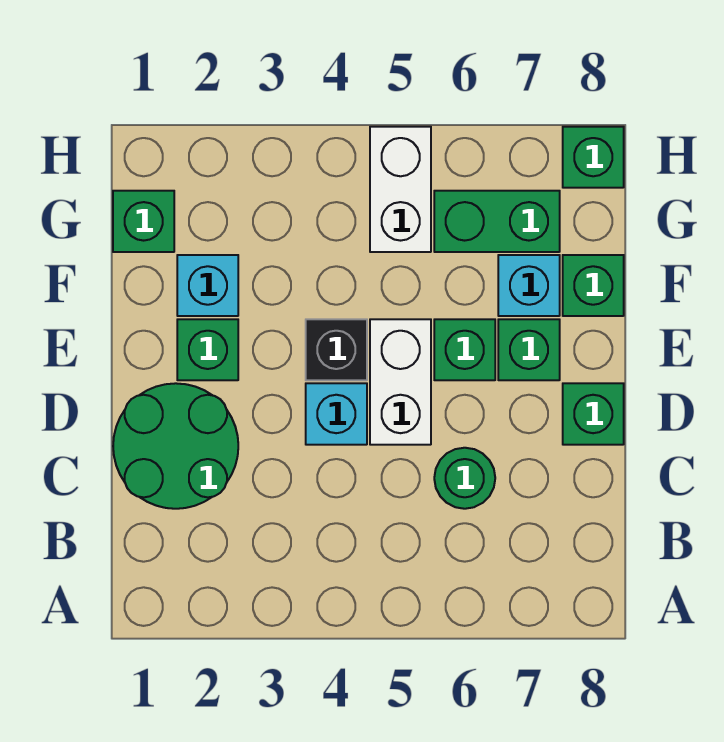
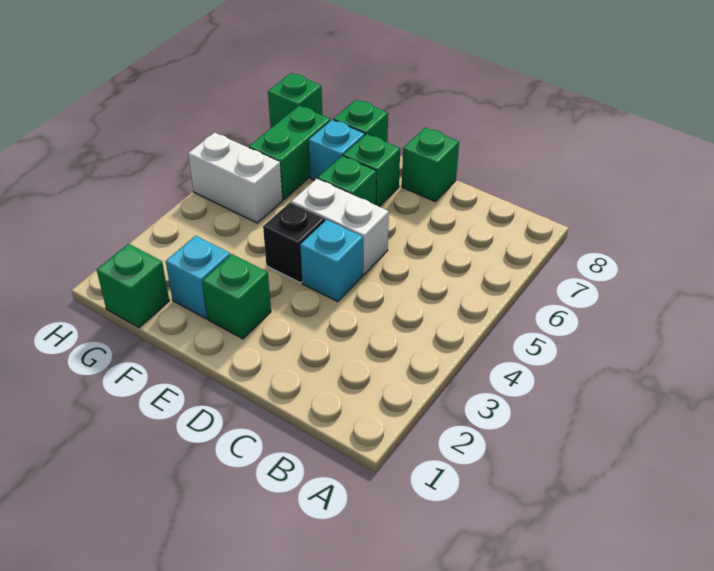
green 2x2 round brick [113,383,238,509] -> none
green 1x1 round brick [434,448,495,509] -> none

